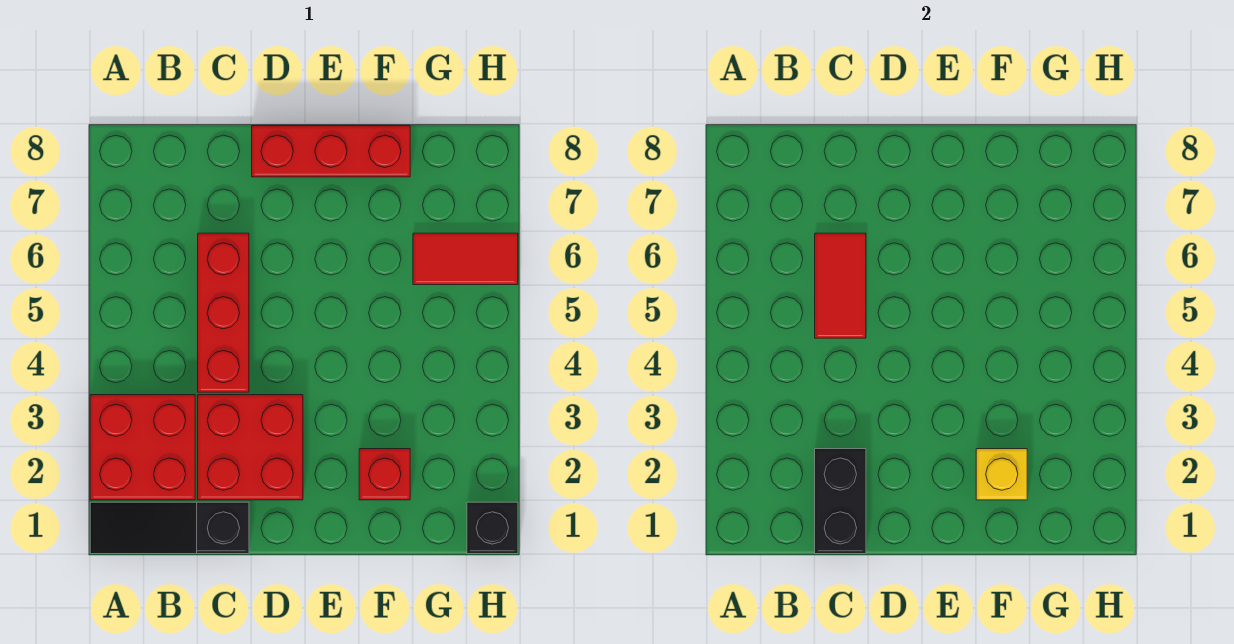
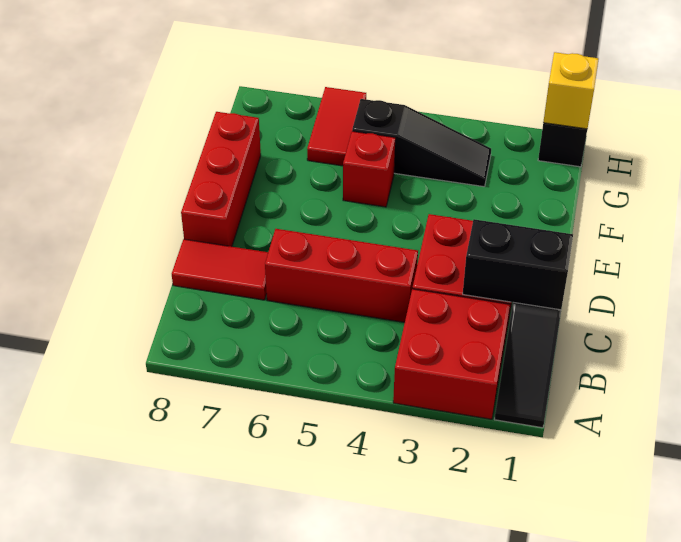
red 1x2 tile [815,233,866,338] -> red 1x2 tile moved to [172,239,268,300]
red 1x1 brick [359,449,410,500] -> red 1x1 brick moved to [343,131,395,207]
yellow 1x1 brick [976,449,1027,500] -> yellow 1x1 brick moved to [543,52,599,129]
none -> black 1x3 slope [352,99,491,187]

